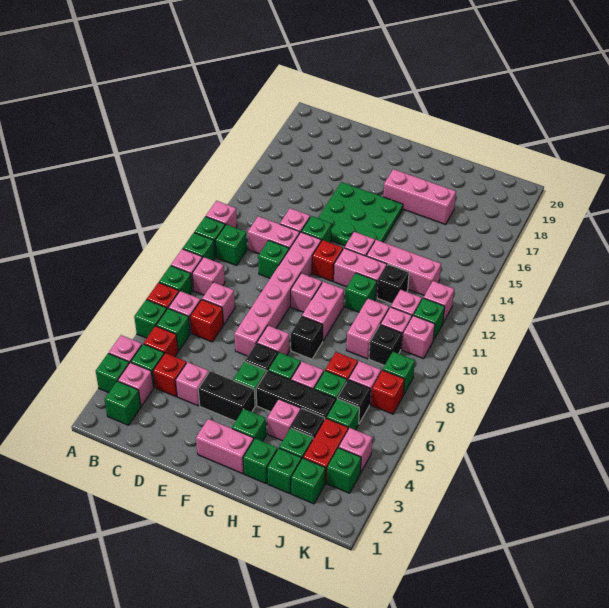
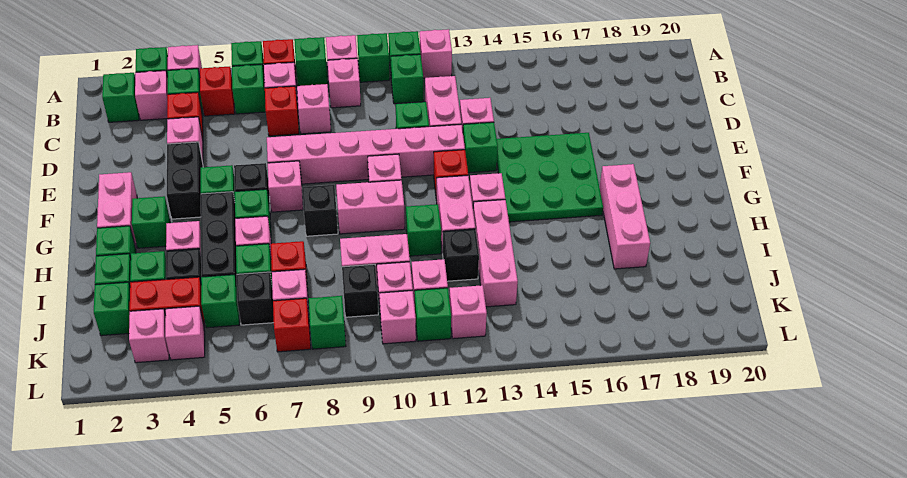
green 1x1 brick [327,448,361,493] -> pink 1x1 brick [129,309,169,363]

